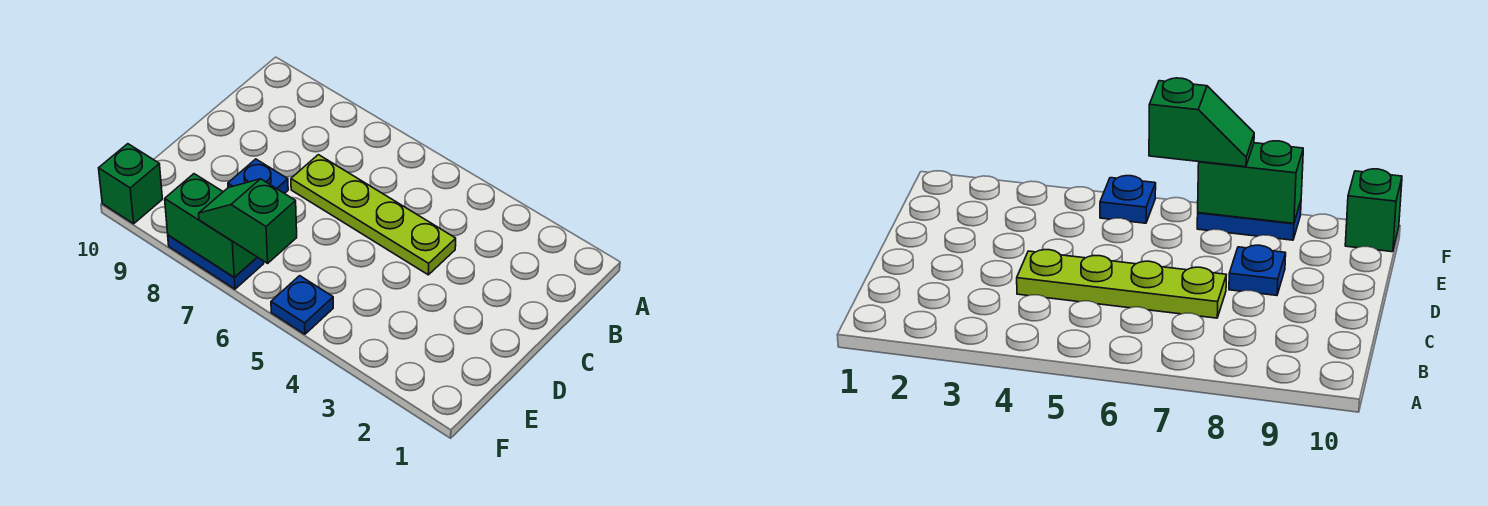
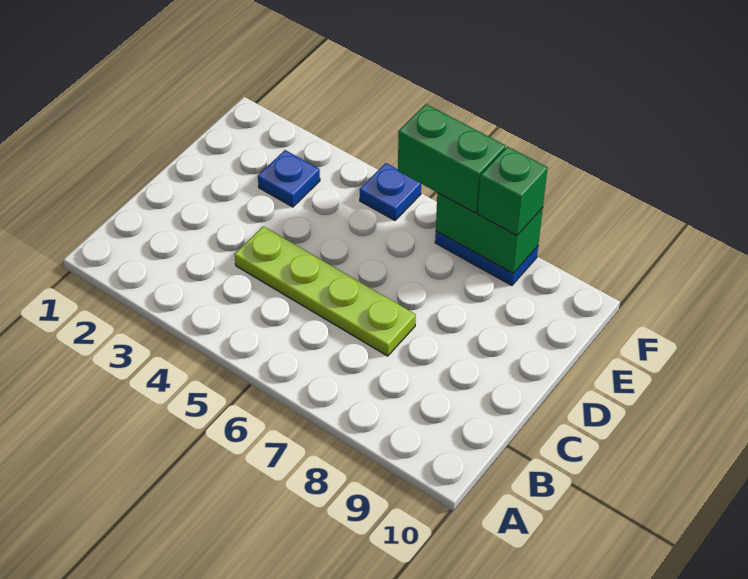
blue 1x1 plate [228,159,288,194] -> blue 1x1 plate moved to [258,150,320,207]
green 1x2 slope [199,179,297,263] -> green 1x2 brick [398,104,505,213]
green 1x1 brick [99,144,162,224] -> green 1x1 brick moved to [478,146,548,235]

